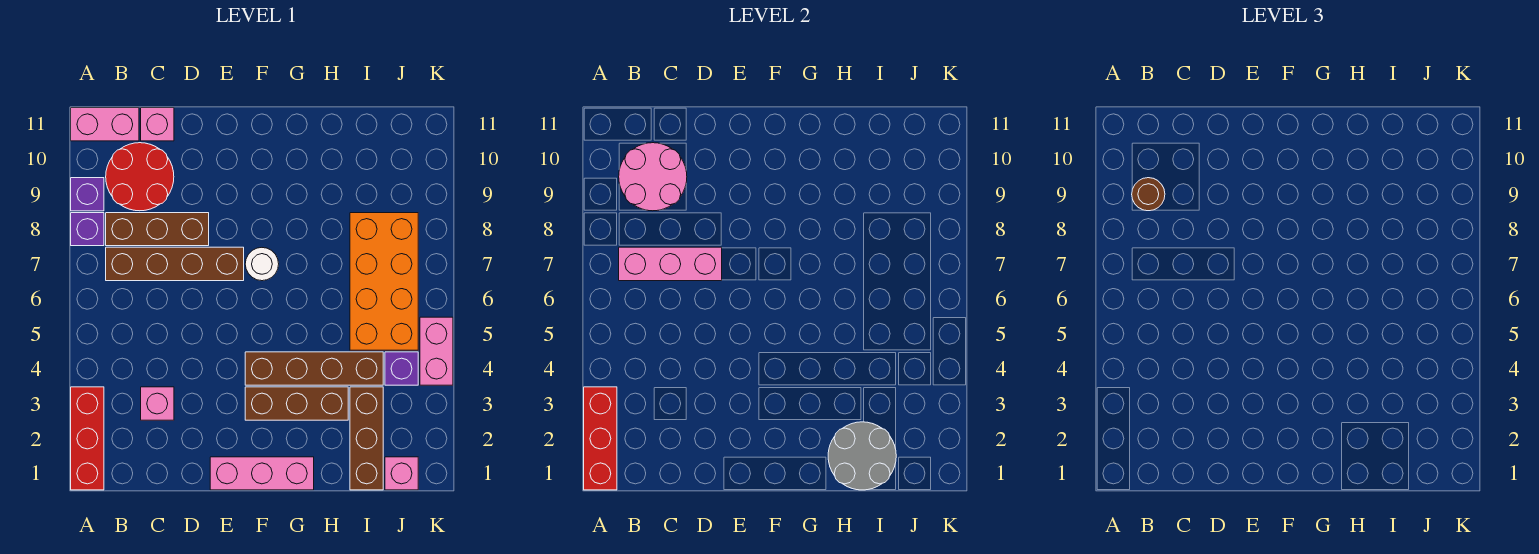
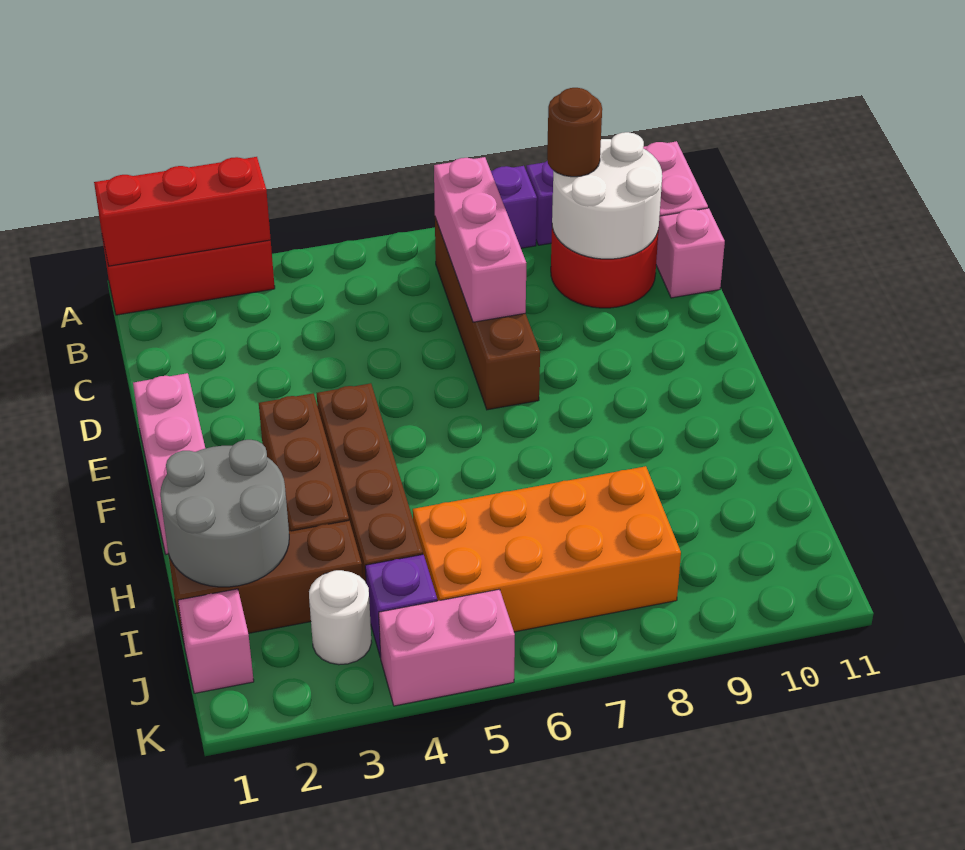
brown 1x3 brick [106,213,209,246] -> none
pink 2x2 round brick [619,143,687,211] -> white 2x2 round brick [552,132,662,259]
pink 1x1 brick [141,387,174,420] -> none
white 1x1 round brick [245,248,279,281] -> white 1x1 round brick moved to [309,570,372,665]

